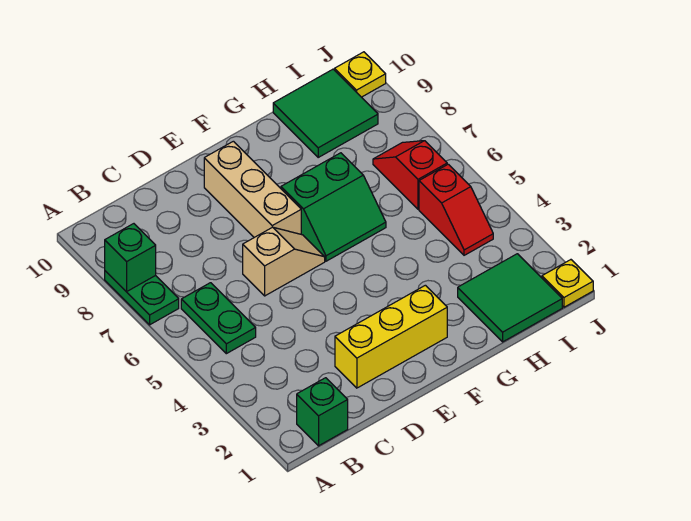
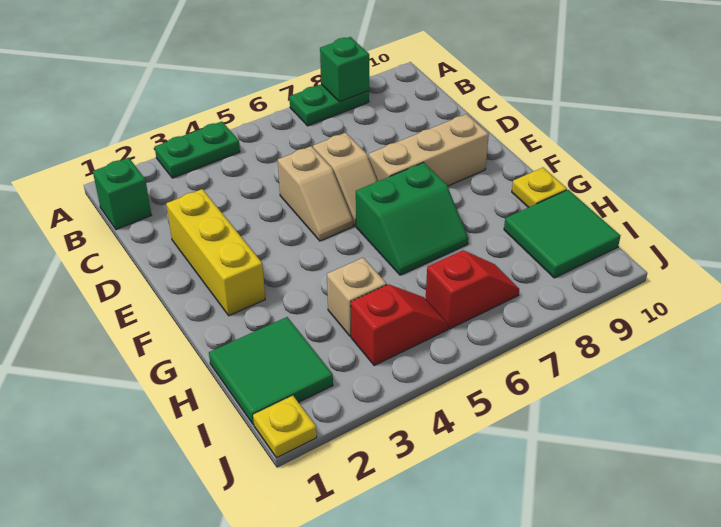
green 1x2 plate [181,283,256,354] -> green 1x2 plate moved to [155,121,240,178]
none -> tan 1x2 slope [278,146,353,241]
green 2x2 slope [281,153,386,261] -> green 2x2 slope turned to [356,162,468,275]
none -> tan 1x1 brick [327,258,387,336]
red 1x2 slope [419,164,493,255] -> red 1x2 slope turned to [351,284,448,365]
yellow 1x1 plate [335,52,386,97] -> yellow 1x1 plate moved to [512,168,567,208]

